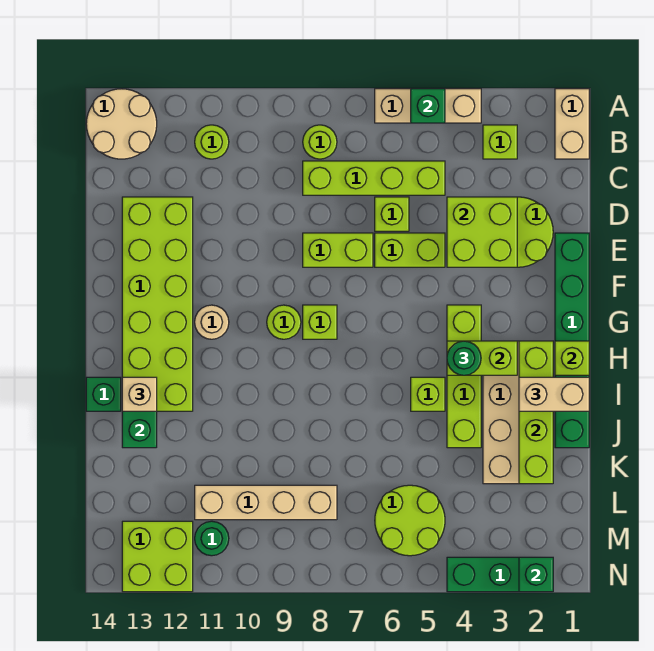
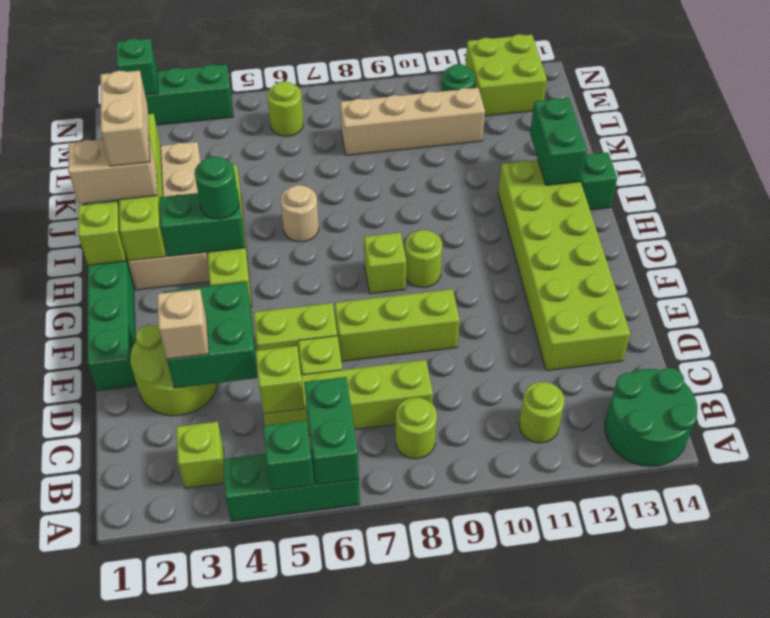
tan 1x2 brick [555,89,589,159] -> tan 1x2 brick moved to [100,70,150,166]
tan 1x3 brick [375,89,481,123] -> green 1x3 brick [223,448,360,522]
none -> green 1x2 brick [304,377,359,485]
tan 2x2 round brick [86,89,157,159] -> green 2x2 round brick [605,368,697,466]
lime 2x2 brick [447,197,517,267] -> green 2x2 brick [164,282,258,388]
lime 1x2 brick [303,233,373,267] -> lime 1x3 brick [335,289,460,362]
tan 1x1 round brick [195,305,229,339] -> tan 1x1 round brick moved to [281,185,319,242]
lime 1x2 brick [447,341,517,375] -> green 1x2 brick [159,189,245,257]
lime 1x1 brick [411,377,445,411] -> lime 1x1 brick moved to [256,346,305,414]
tan 1x1 brick [122,377,157,411] -> tan 1x1 brick moved to [157,289,209,359]
lime 2x2 round brick [375,485,445,556] -> lime 1x1 round brick [268,81,303,136]

